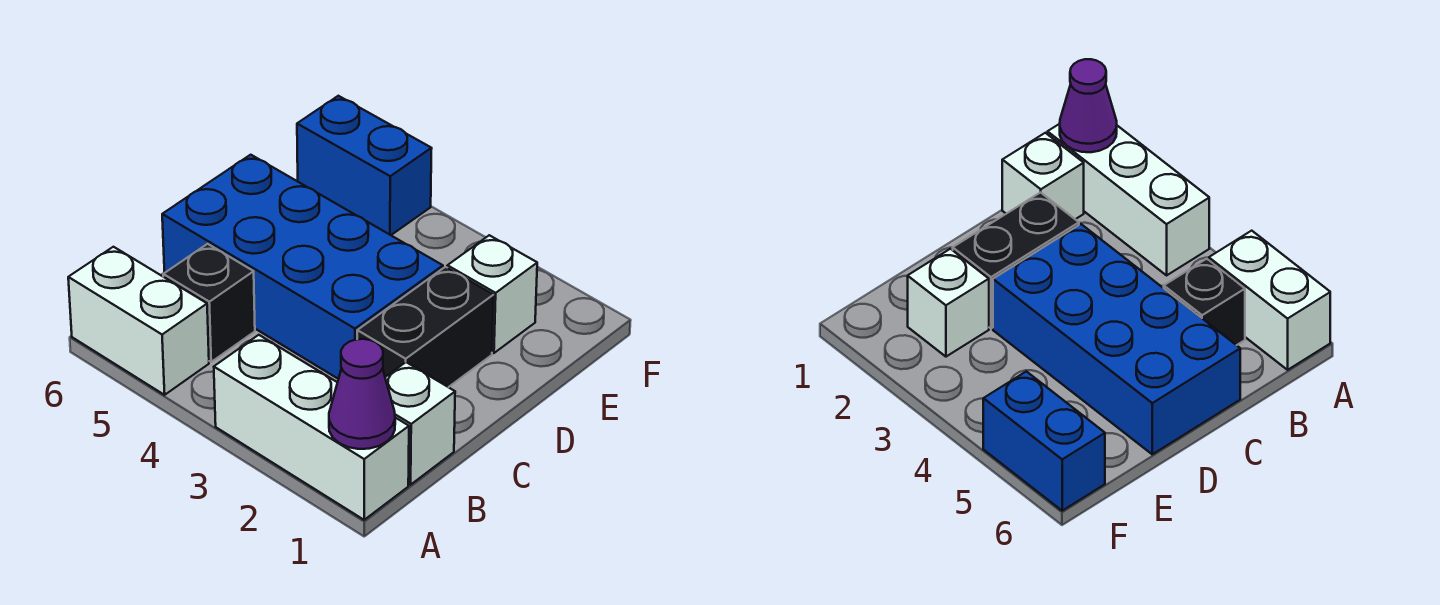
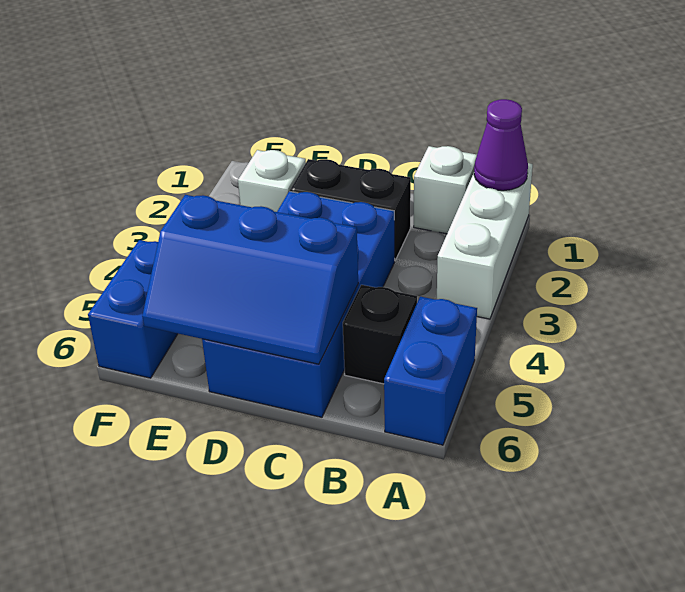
white 1x2 brick [68,247,209,395] -> blue 1x2 brick [384,297,477,445]
none -> blue 2x3 slope [142,195,358,364]

